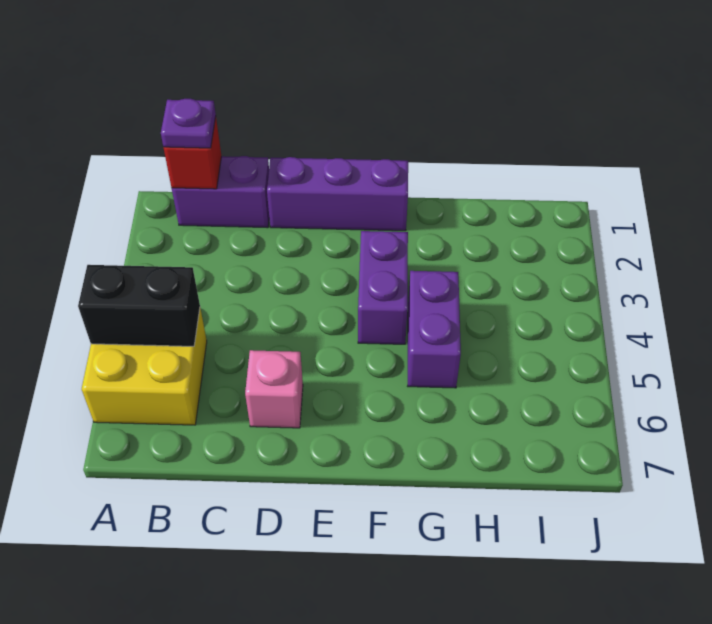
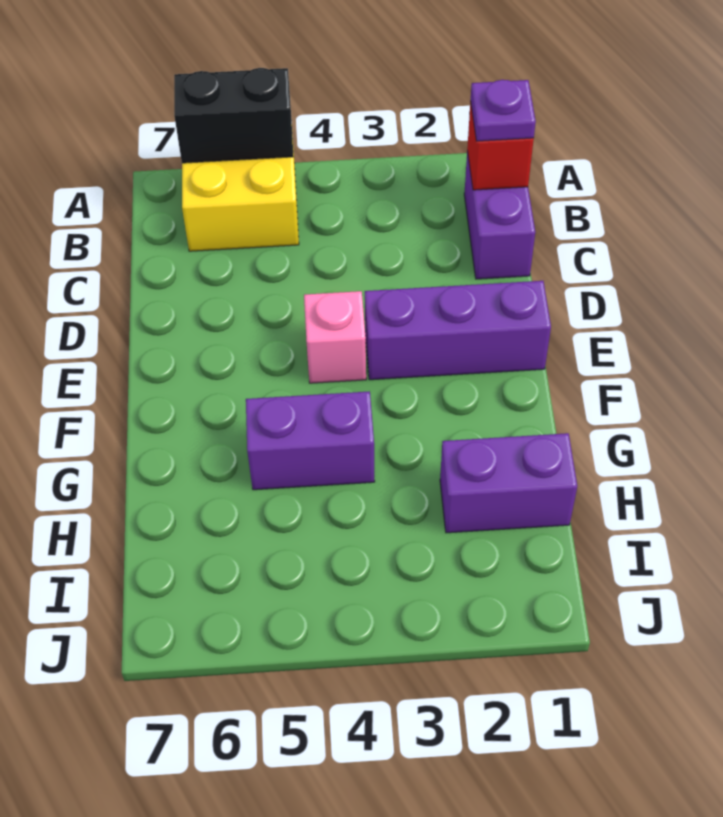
black 1x2 brick [78,265,200,346] -> black 1x2 brick turned to [174,68,293,163]
purple 1x3 brick [267,157,408,231] -> purple 1x3 brick turned to [365,281,551,380]
pink 1x1 brick [245,350,303,428] -> pink 1x1 brick moved to [304,291,366,383]
purple 1x2 brick [358,231,408,344] -> purple 1x2 brick moved to [440,433,577,533]

